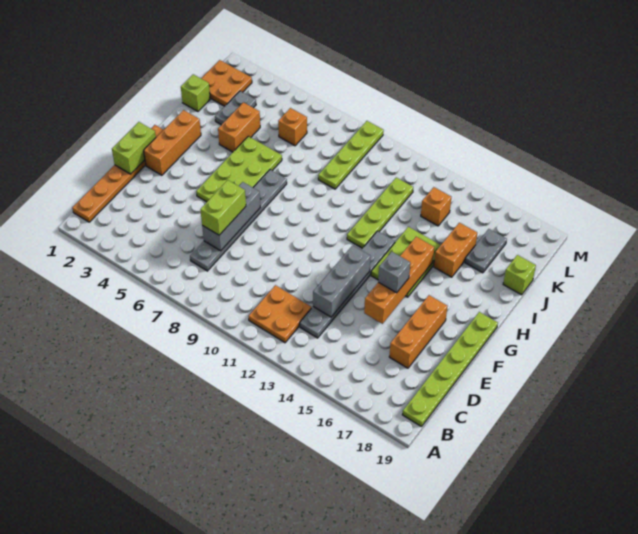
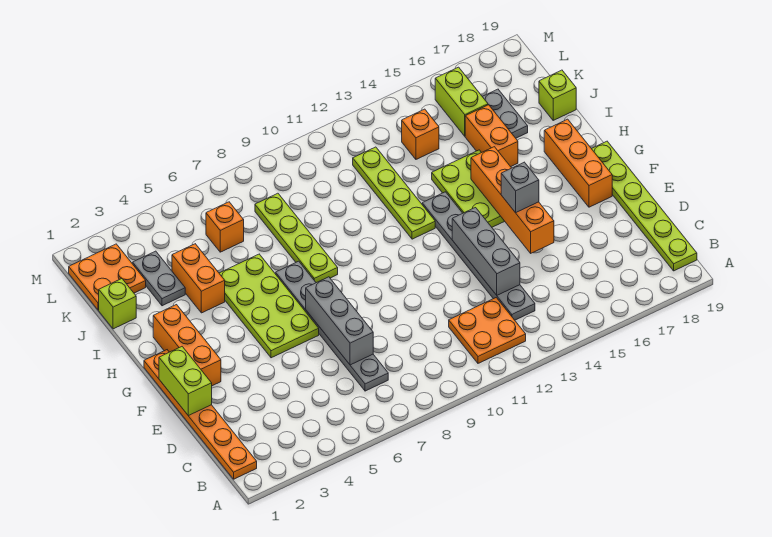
lime 1x2 brick [200,180,246,235] -> lime 1x2 brick moved to [435,67,488,136]
orange 1x3 brick [389,295,447,368] -> orange 1x3 brick moved to [544,119,612,207]
lime 1x4 plate [318,121,384,189] -> lime 1x4 plate moved to [255,193,338,283]

